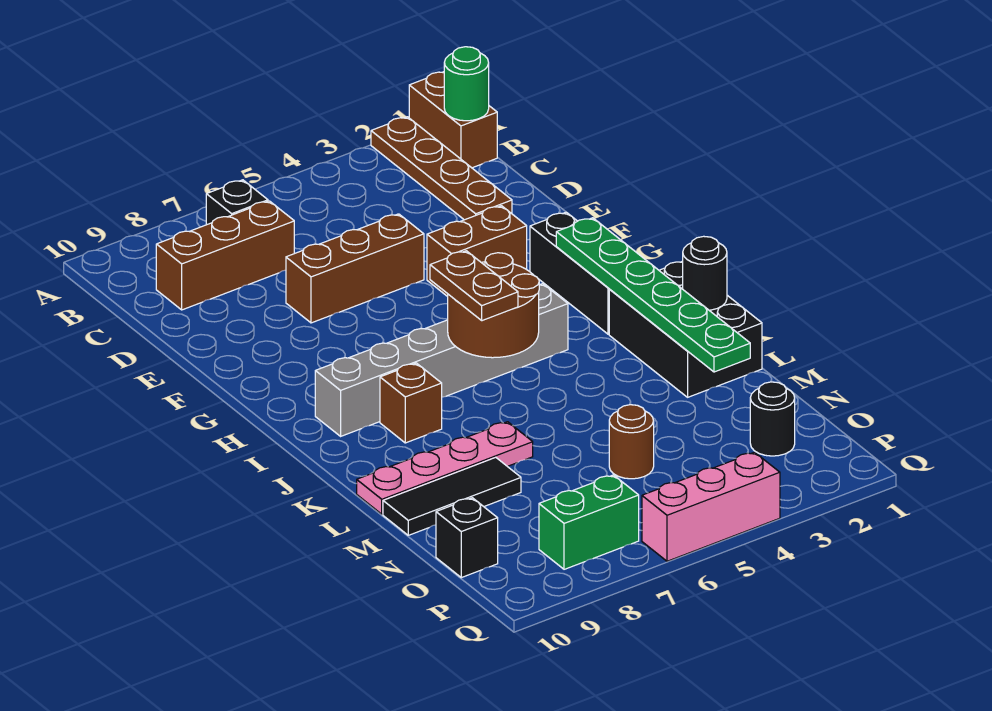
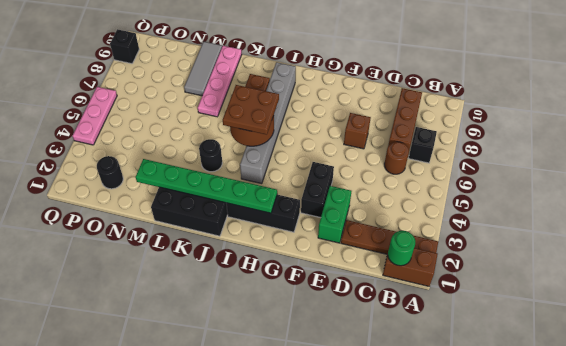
brown 1x3 brick [286,214,424,323] -> brown 1x1 brick [344,113,371,149]
brown 1x2 brick [427,206,527,297] -> black 1x2 brick [301,162,334,218]
brown 1x2 plate [430,251,518,321] -> brown 2x2 plate [223,85,279,135]
black 1x1 round brick [683,236,727,310] -> black 1x1 round brick moved to [199,139,222,172]
black 1x3 tile [383,457,521,535] -> grey 1x3 tile [184,42,222,96]
brown 1x1 round brick [609,405,654,479] -> brown 1x1 round brick moved to [384,142,409,174]
black 1x1 brick [436,498,498,578] -> black 1x1 brick moved to [110,29,139,64]
green 1x2 brick [539,475,639,569] -> green 1x2 brick moved to [318,186,351,243]
pink 1x3 brick [642,452,780,561] -> pink 1x3 plate [73,87,117,145]

